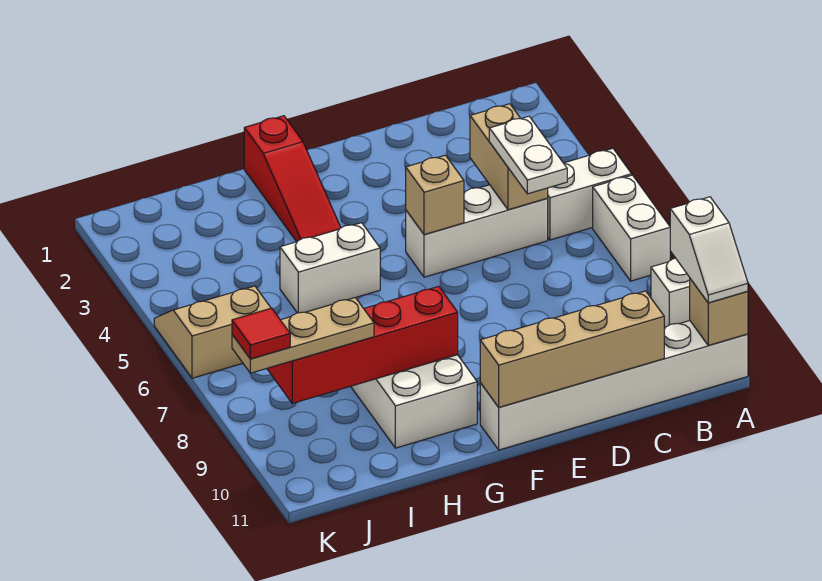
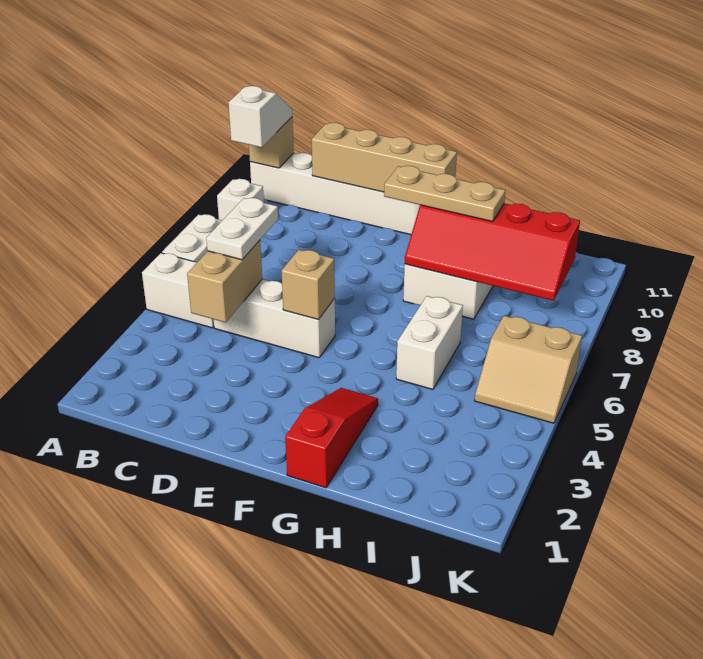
white 1x2 brick [280,223,380,313] -> white 1x2 brick turned to [396,296,463,389]
tan 1x3 plate [232,298,374,373] -> tan 1x3 plate moved to [384,166,505,221]
red 1x1 tile [232,308,290,359] -> none

